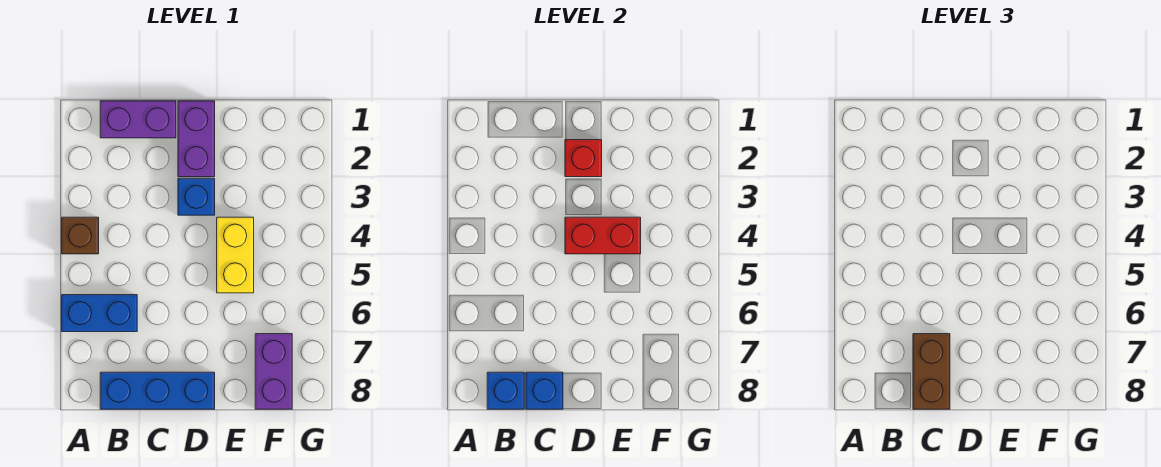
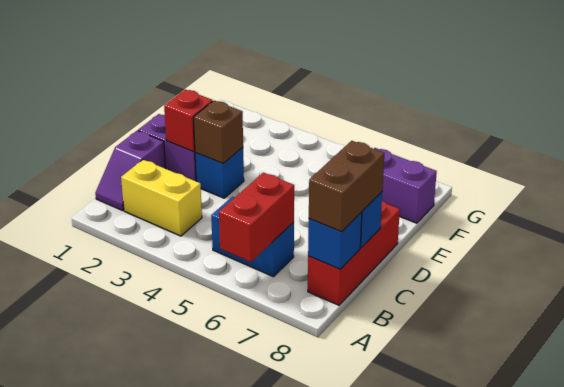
brown 1x1 brick [62,217,99,254] -> brown 1x1 brick moved to [194,101,243,163]
blue 1x2 brick [62,295,137,332] -> blue 1x2 brick turned to [211,197,294,277]
purple 1x2 brick [100,101,176,138] -> purple 1x2 slope [95,131,166,211]
blue 1x3 brick [100,372,215,409] -> red 1x3 brick [308,201,400,305]
brown 1x2 brick [913,334,950,409] -> brown 1x2 brick turned to [309,141,384,232]
red 1x2 brick [565,217,641,254] -> red 1x2 brick moved to [219,173,294,262]
yellow 1x2 brick [217,217,254,293] -> yellow 1x2 brick moved to [121,160,202,236]

